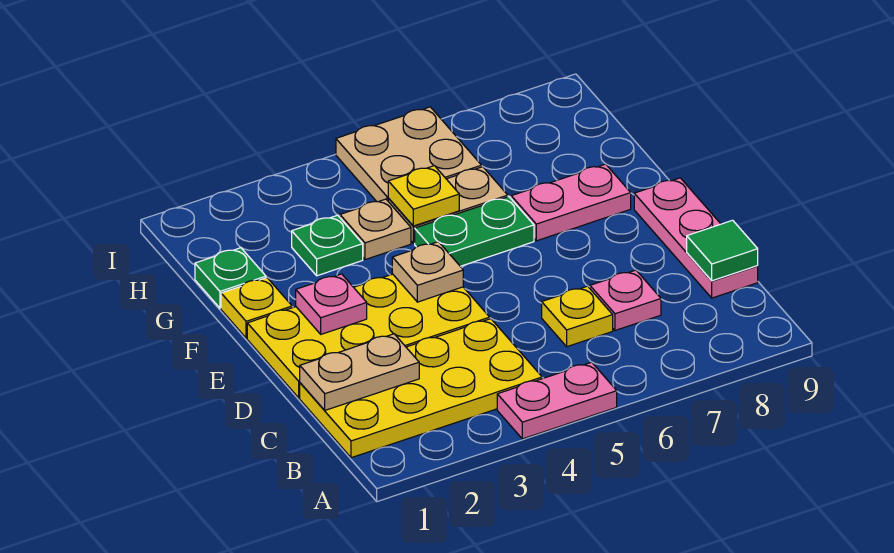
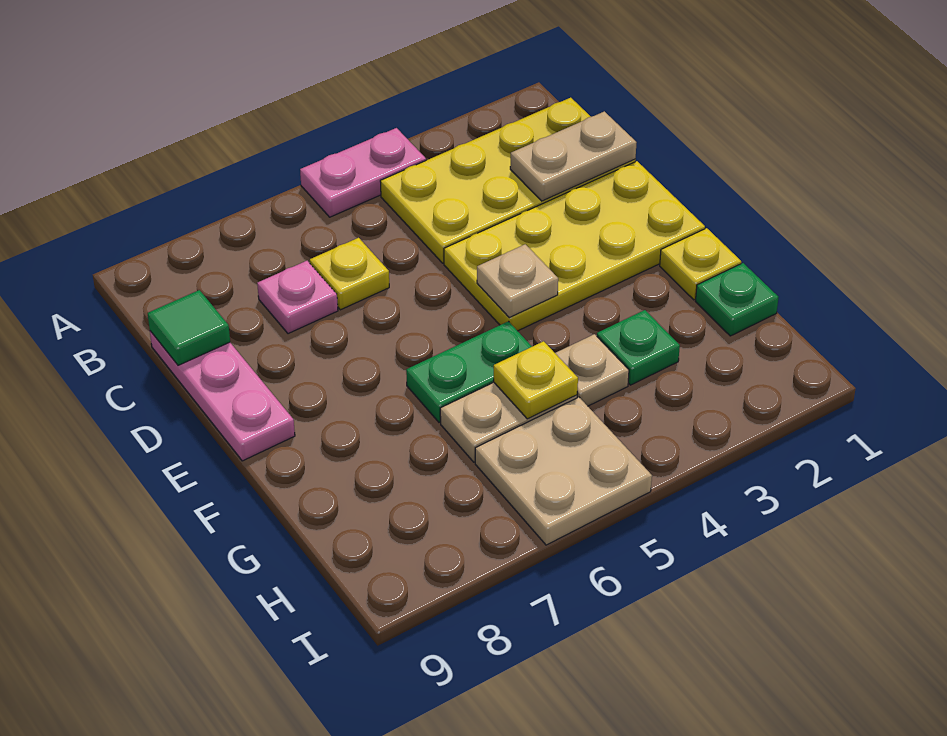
pink 1x1 plate [296,274,367,334] -> none
pink 1x2 plate [511,164,631,241] -> none

